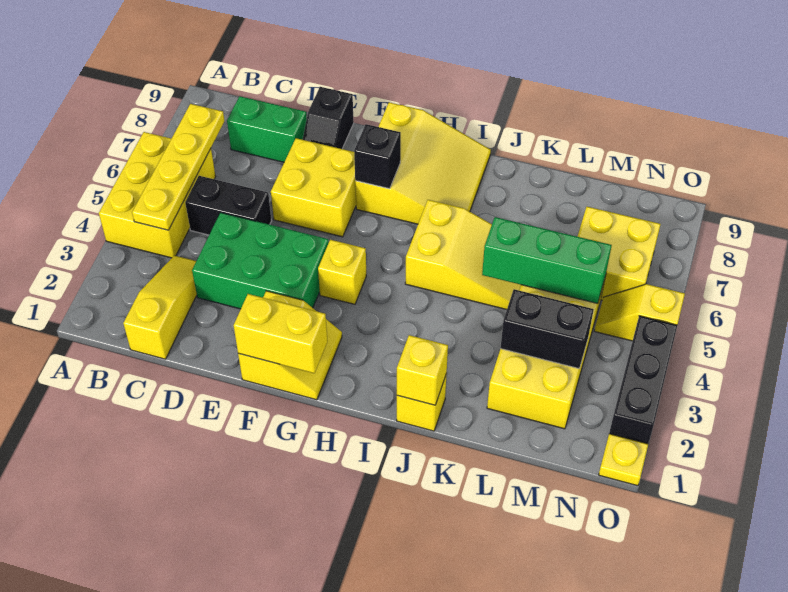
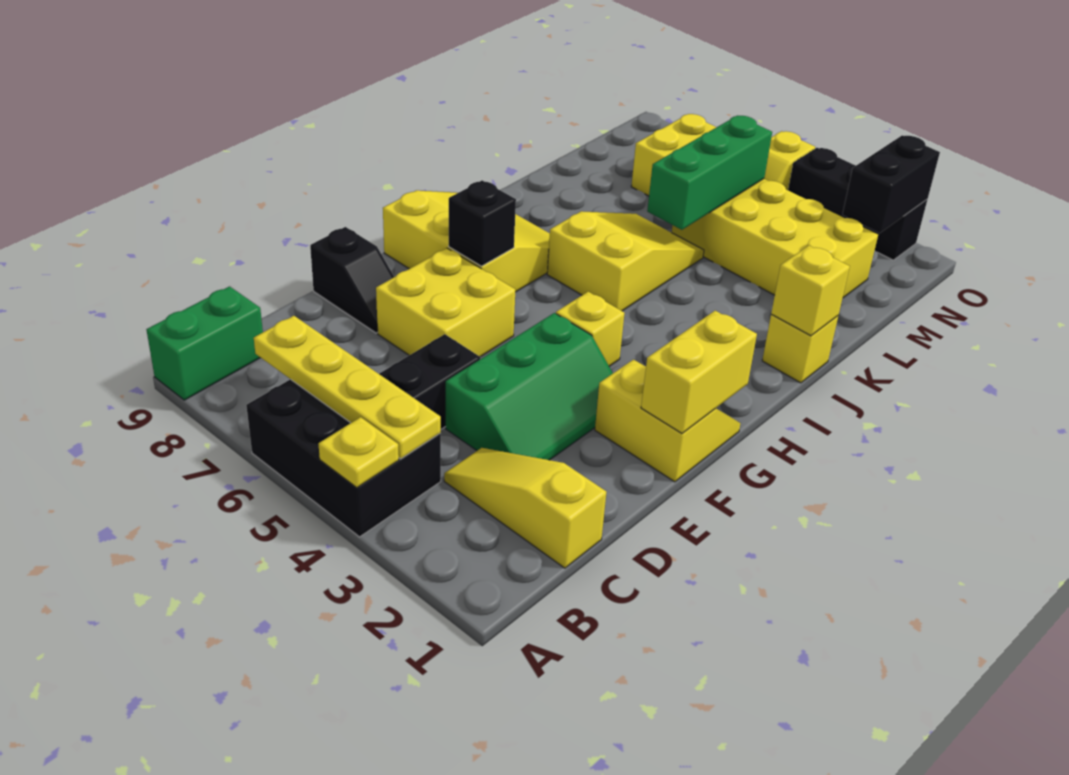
yellow 2x3 brick [99,132,216,258] -> black 2x3 brick [246,379,441,537]
green 1x2 brick [227,96,307,162] -> green 1x2 brick moved to [146,286,263,400]
green 2x3 brick [192,213,329,309] -> green 2x3 slope [446,313,613,460]
black 1x2 brick [500,289,594,369] -> black 1x2 brick moved to [842,135,940,233]
yellow 1x1 plate [599,434,648,486] -> yellow 1x1 plate moved to [319,417,399,488]

